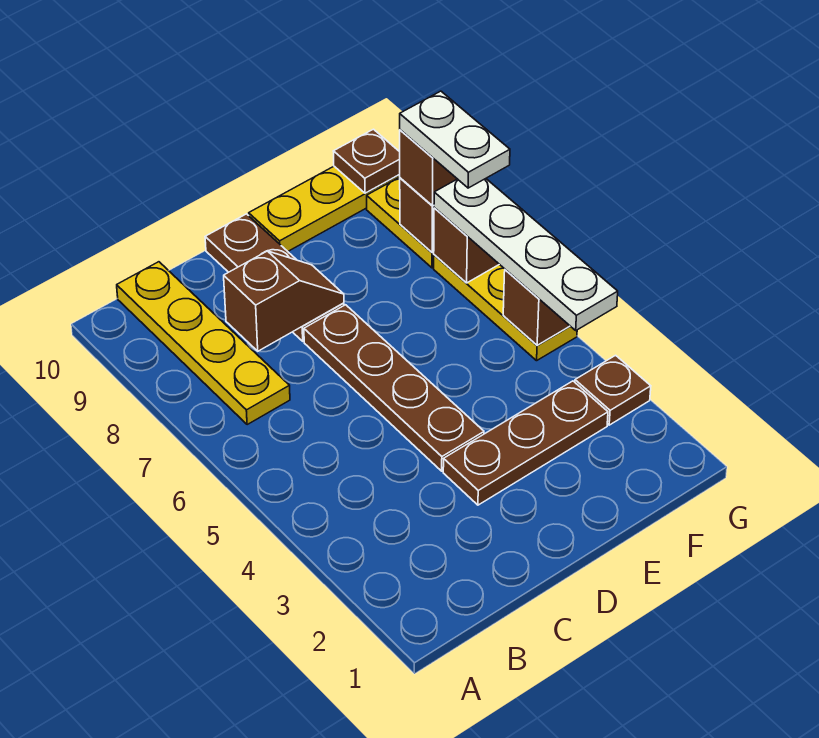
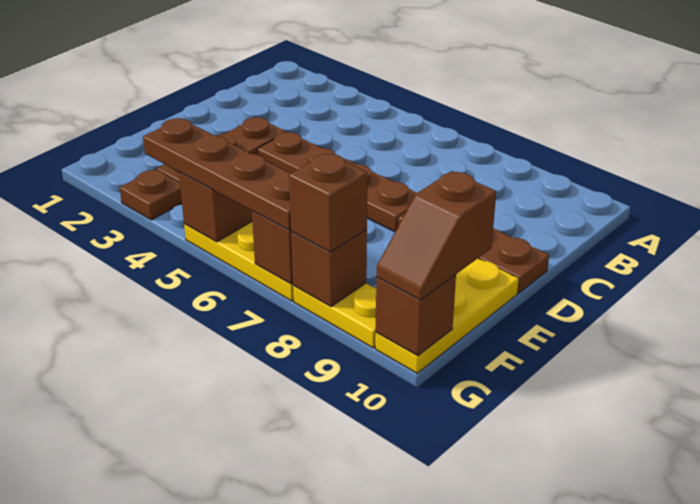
yellow 1x4 plate [117,262,290,425] -> none
brown 1x2 slope [224,251,344,351] -> brown 1x2 slope moved to [376,171,496,300]
white 1x4 plate [434,179,618,330] -> brown 1x4 plate [143,118,291,230]
white 1x2 plate [400,91,510,188] -> none
brown 1x1 plate [333,129,400,193] -> brown 1x1 brick [376,275,456,356]

